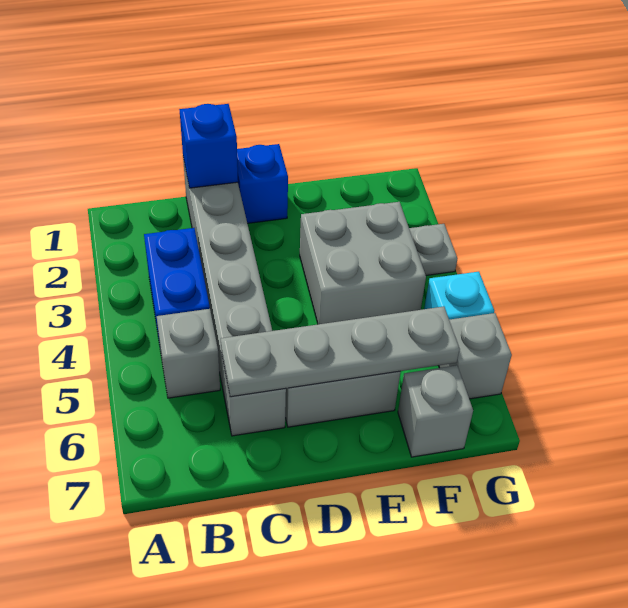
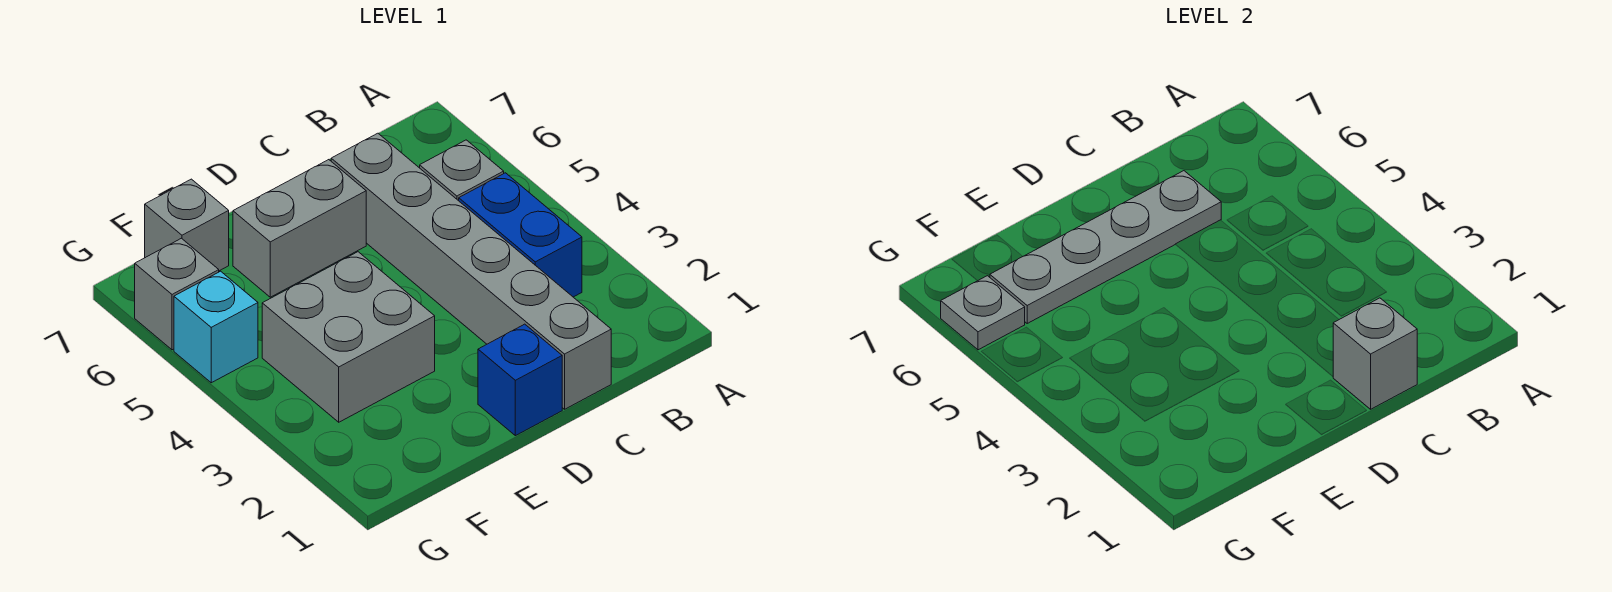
blue 1x1 brick [179,104,238,188] -> grey 1x1 brick [1333,298,1417,409]
grey 1x1 plate [409,224,457,275] -> grey 1x1 plate moved to [941,276,1025,350]

